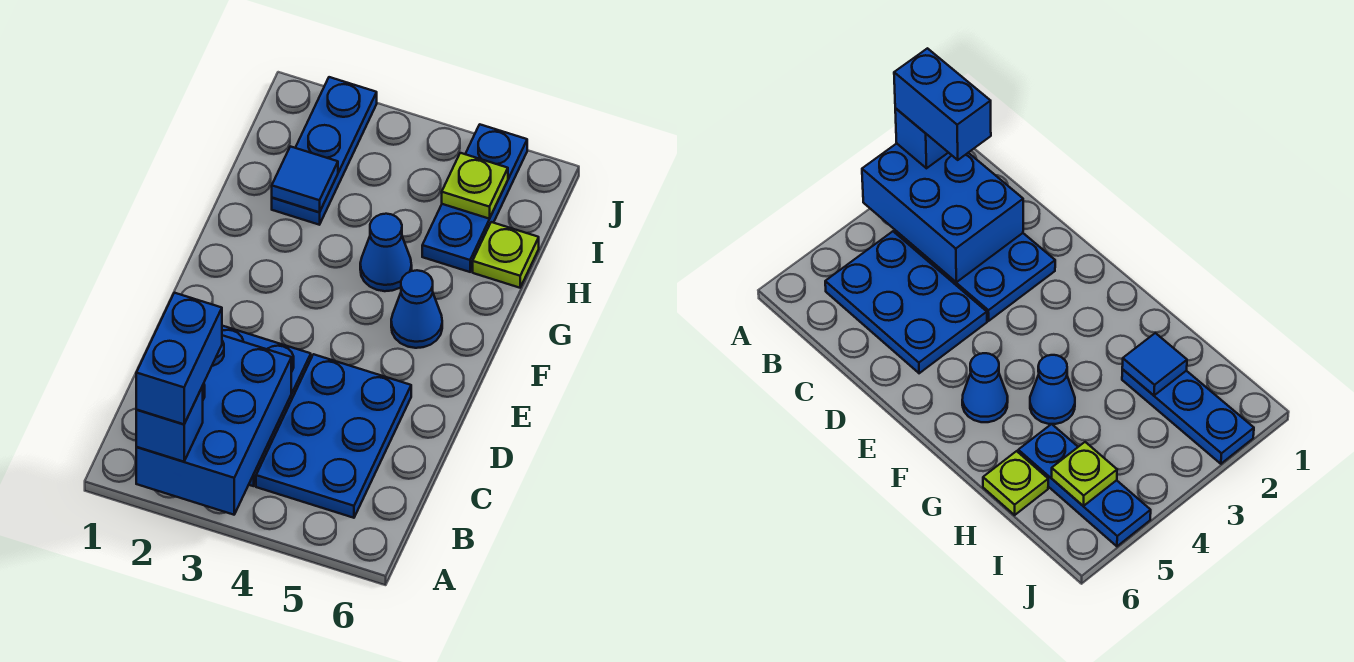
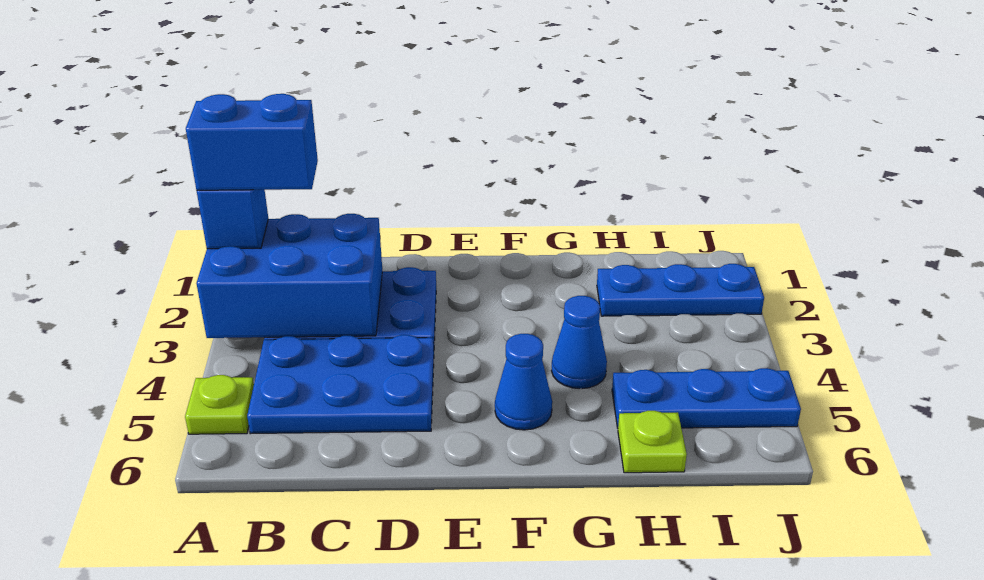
blue 1x1 tile [272,146,338,212] -> none
lime 1x1 plate [442,153,508,219] -> lime 1x1 plate moved to [185,375,254,434]

